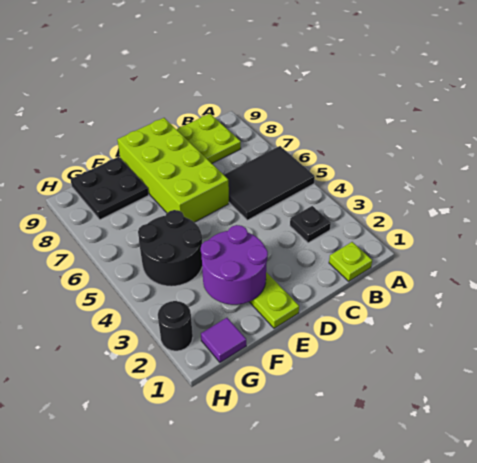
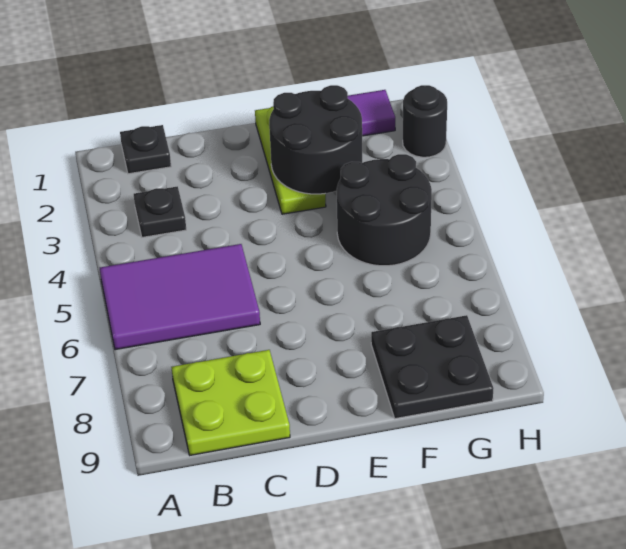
black 2x3 tile [224,146,315,220] -> purple 2x3 tile [100,244,260,350]
lime 1x1 plate [329,242,372,281] -> black 1x1 plate [120,125,171,174]
lime 2x4 brick [117,118,229,222] -> none
purple 2x2 round brick [201,225,268,305] -> black 2x2 round brick [269,85,362,194]

